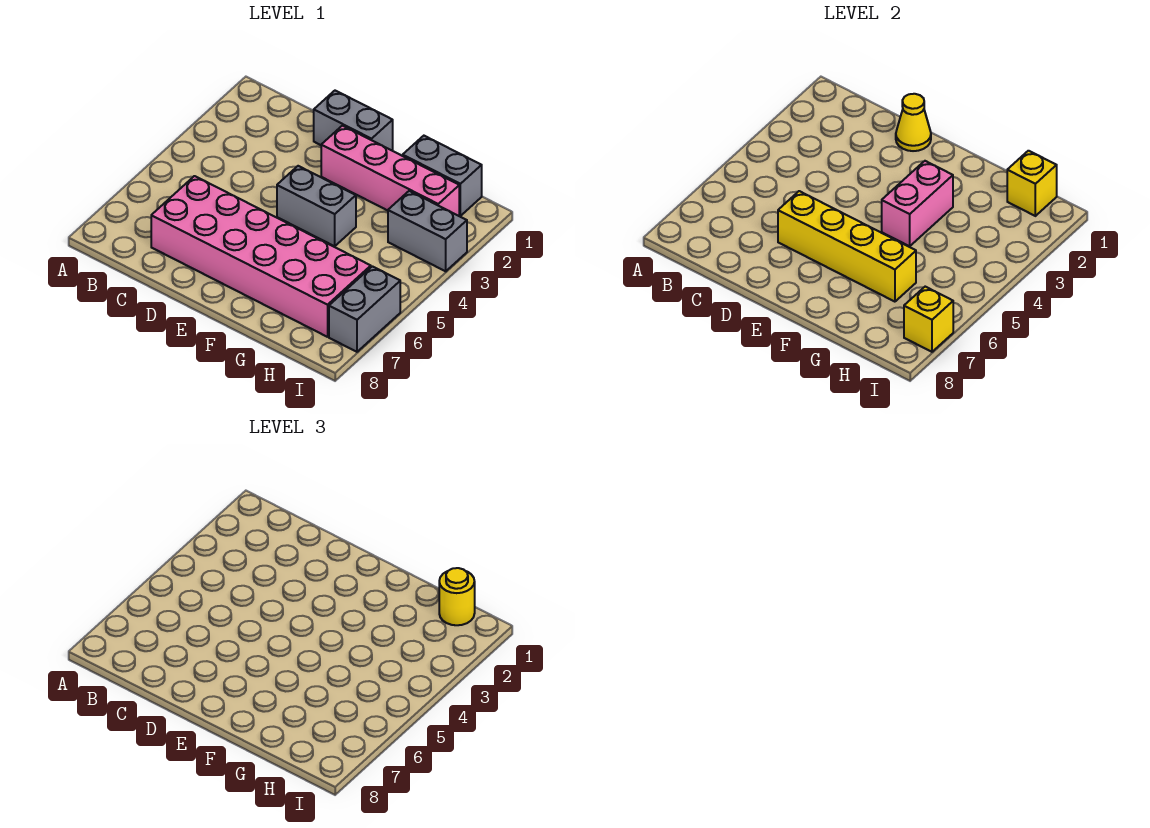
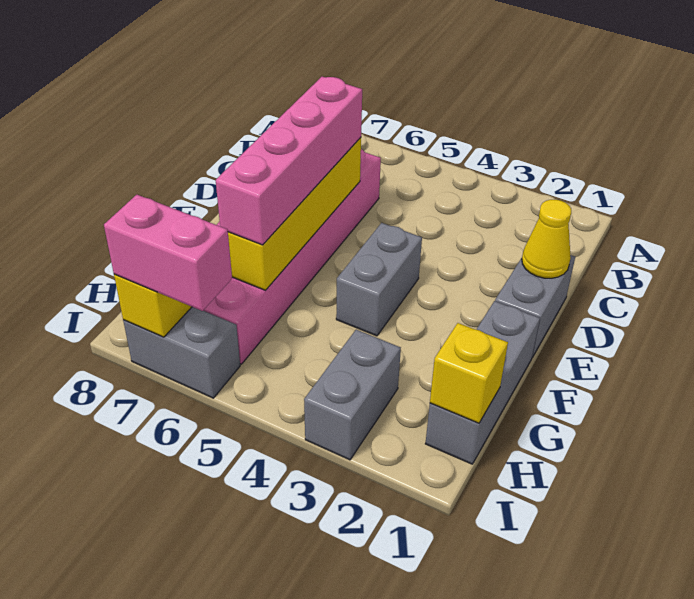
pink 1x4 brick [321,126,459,216] -> pink 1x4 brick moved to [216,77,362,245]
pink 1x2 brick [882,161,953,246] -> pink 1x2 brick moved to [104,195,232,311]
grey 1x2 brick [403,136,482,216] -> grey 1x3 brick [425,301,540,464]
yellow 1x1 round brick [439,568,475,625] -> none

